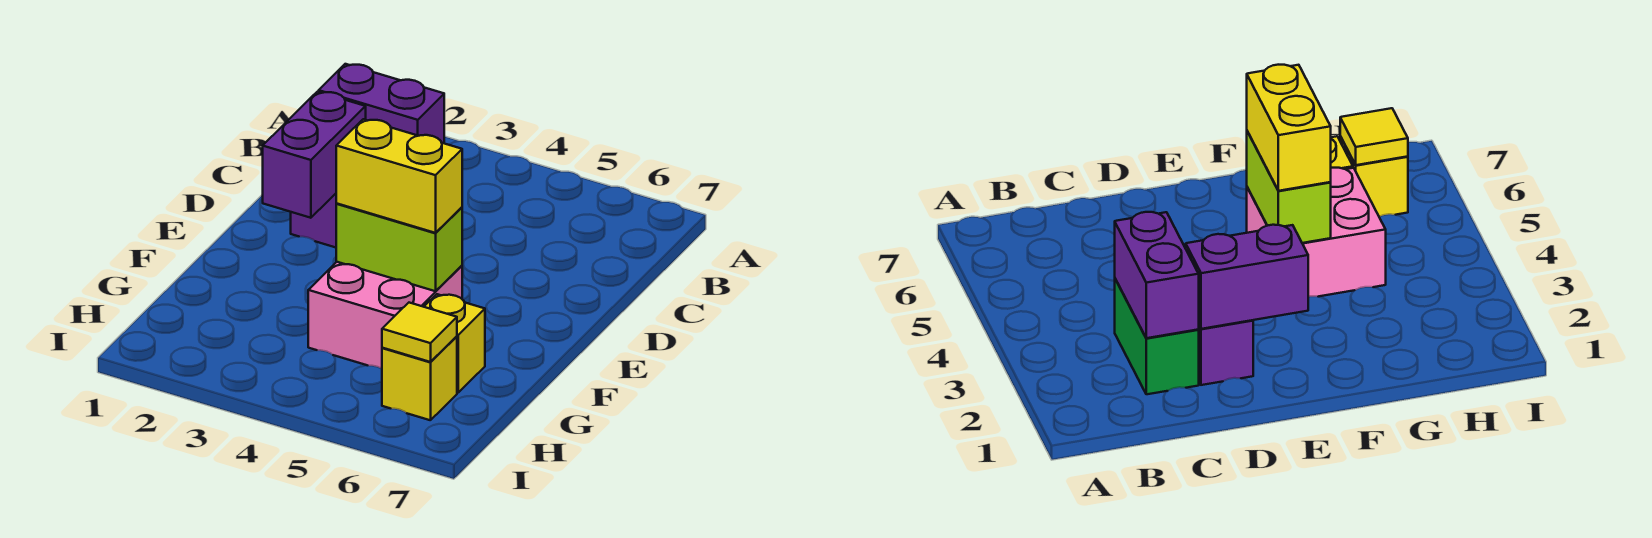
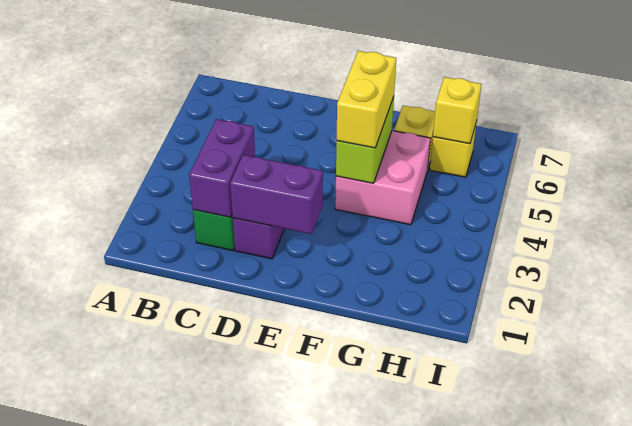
yellow 1x1 tile [382,303,457,362] -> yellow 1x1 brick [433,77,481,144]

